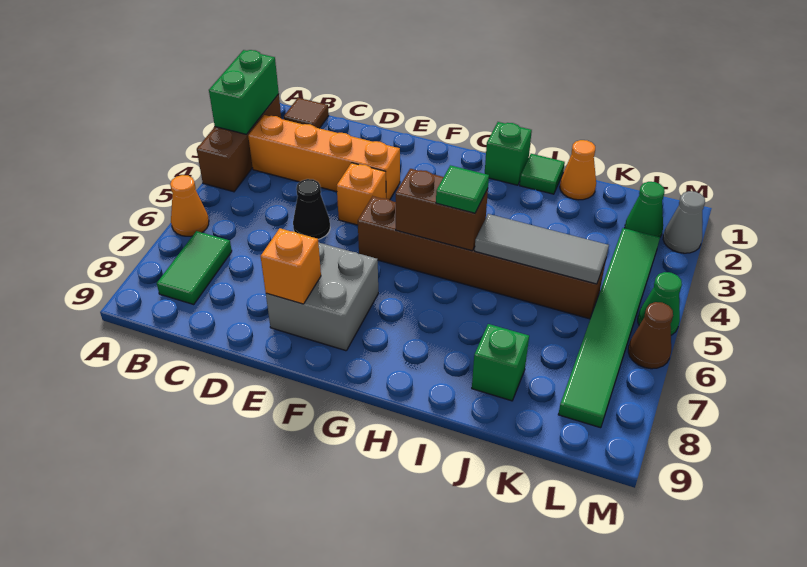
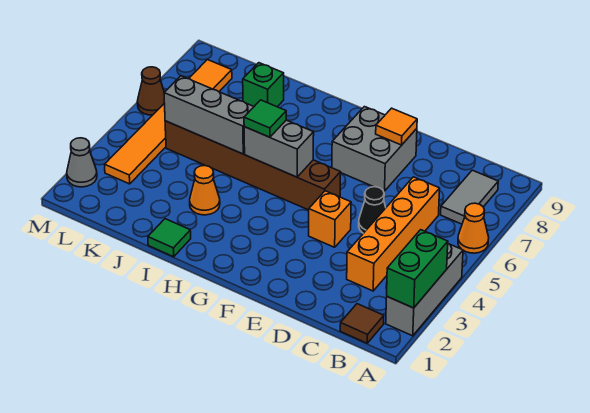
brown 1x3 brick [197,94,281,192] -> grey 1x3 brick [386,244,463,336]
orange 1x4 brick [248,115,400,200] -> orange 1x4 brick turned to [347,177,440,291]
green 1x2 tile [157,231,232,305] -> grey 1x2 tile [441,170,498,224]
orange 1x1 brick [261,228,321,304] -> orange 1x1 tile [376,108,417,145]
brown 1x2 brick [396,169,488,251] -> grey 1x2 brick [244,120,314,177]
green 1x1 brick [485,122,532,185] -> none
grey 1x3 tile [475,214,609,284] -> grey 1x3 brick [164,76,254,154]
orange 1x1 cone [560,140,596,200] -> orange 1x1 cone moved to [190,166,220,215]
green 1x1 cone [625,182,665,237] -> none
green 1x6 tile [558,228,660,428] -> orange 1x6 tile [105,60,232,184]
green 1x1 cone [638,272,682,335] -> none

